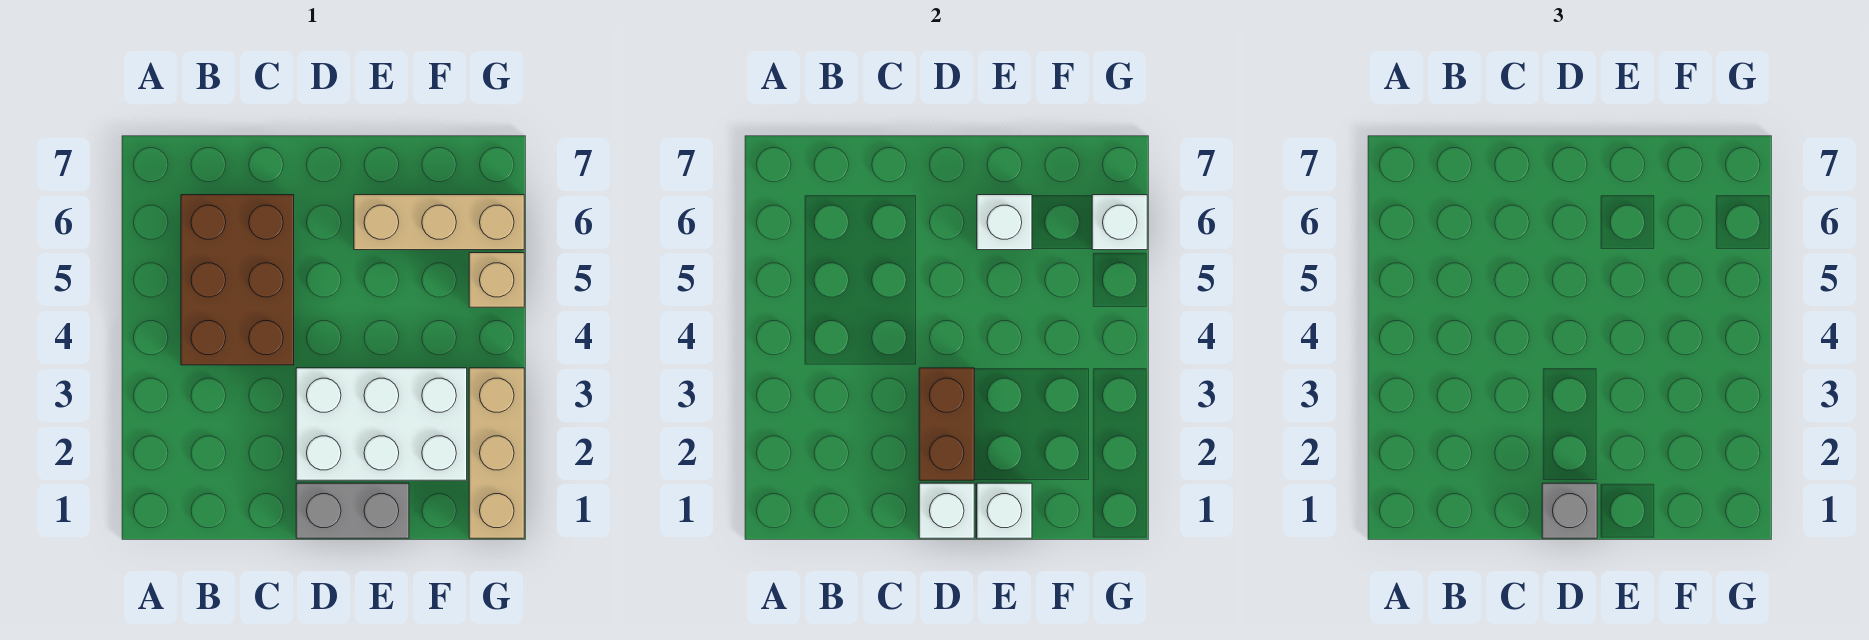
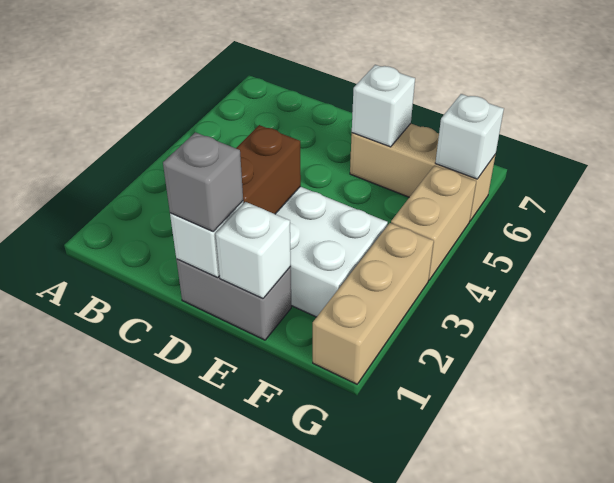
brown 2x3 brick [181,195,294,365] -> none
tan 1x1 brick [469,253,524,307] -> tan 1x2 brick [391,166,476,280]

